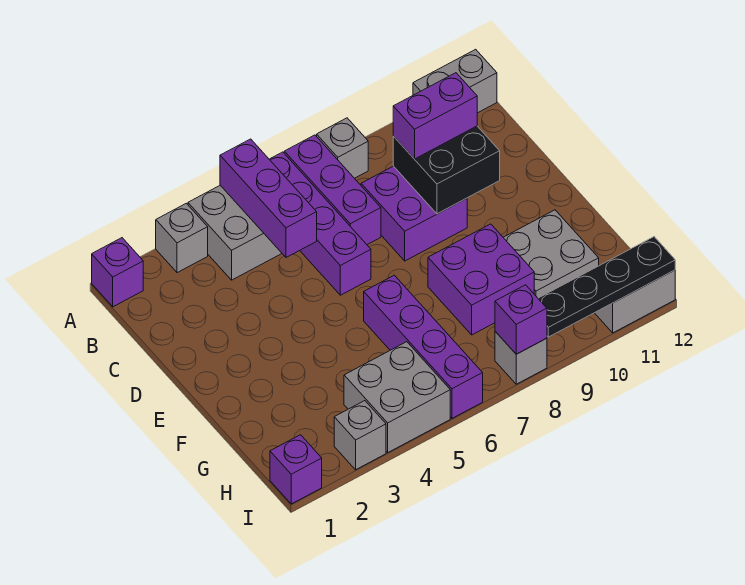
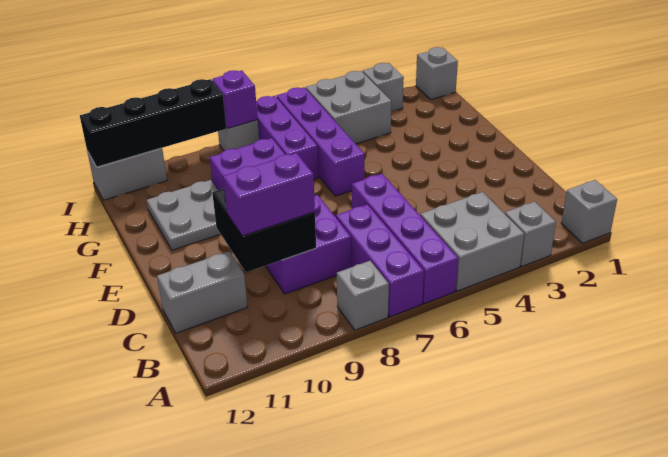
purple 1x1 brick [92,238,143,307] -> grey 1x1 brick [561,180,617,243]
purple 1x3 brick [220,139,317,257] -> purple 1x3 brick moved to [256,96,319,179]
grey 1x2 brick [413,49,497,113] -> grey 1x2 brick moved to [157,251,247,333]
purple 1x1 brick [270,435,322,504] -> grey 1x1 brick [416,47,458,100]
black 1x4 plate [538,237,675,337] -> black 1x4 brick [80,79,226,167]

